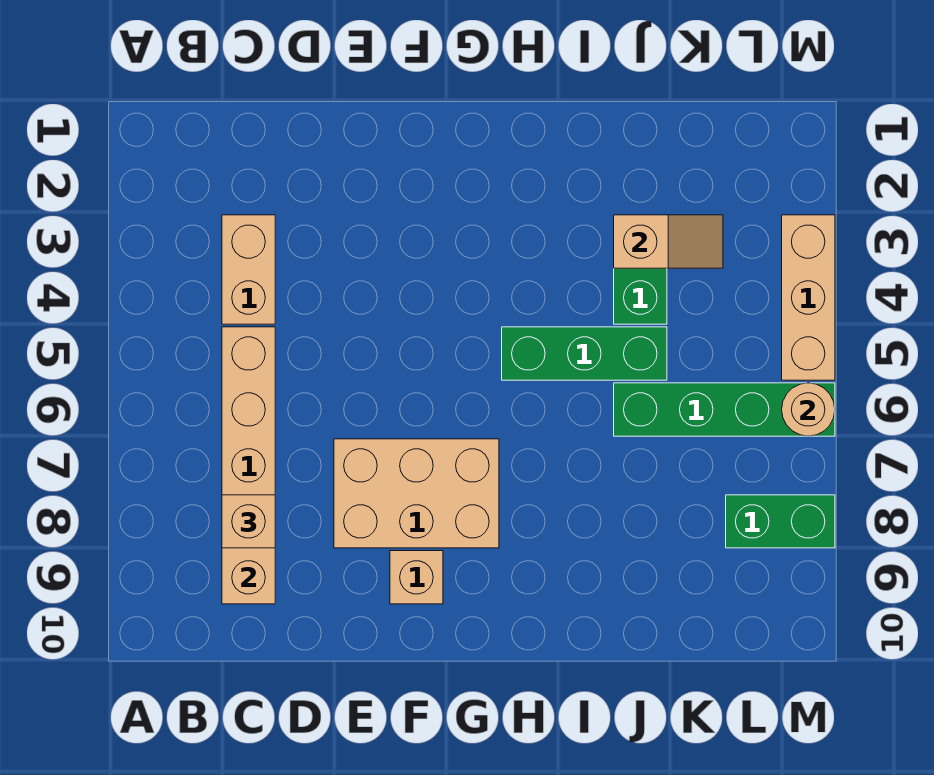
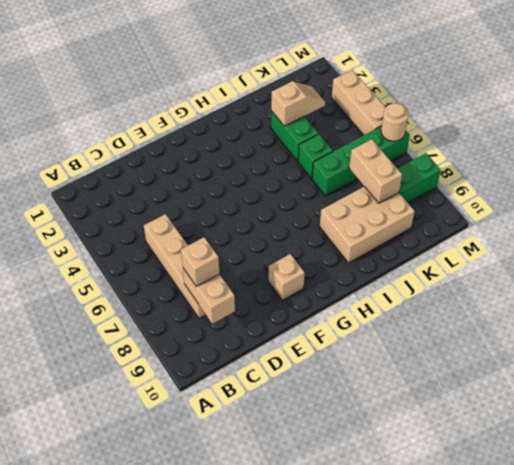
tan 1x2 brick [222,215,275,324] -> tan 1x2 brick moved to [349,139,402,203]
tan 2x3 brick [334,439,499,548] -> tan 2x3 brick moved to [320,187,415,263]
green 1x3 brick [502,327,667,380] -> green 1x1 brick [298,134,333,178]

